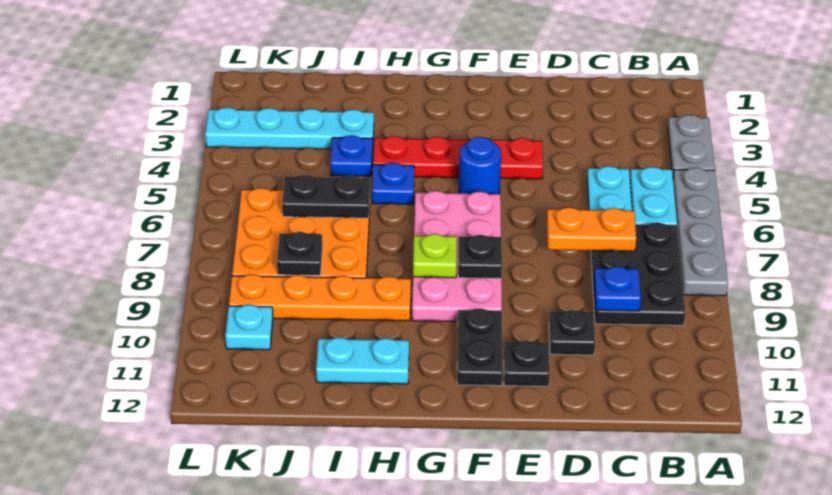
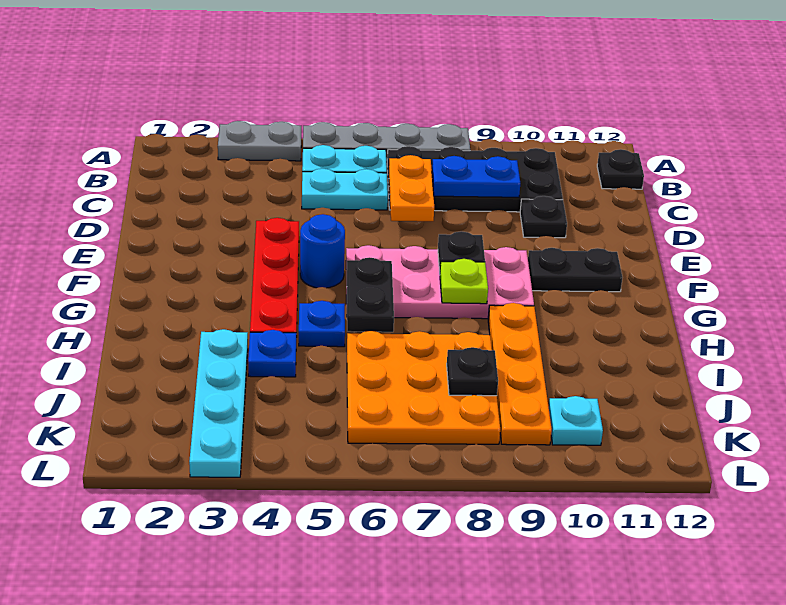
black 2x3 plate [591,222,685,325] -> black 2x4 plate [387,146,563,212]
blue 1x1 plate [594,267,641,311] -> blue 1x2 plate [432,156,520,197]
black 1x1 plate [504,341,550,386] -> black 1x1 plate moved to [597,149,644,189]
cyan 1x2 plate [316,337,409,384] -> none
black 1x2 plate [282,175,370,218] -> black 1x2 plate moved to [347,257,394,332]

